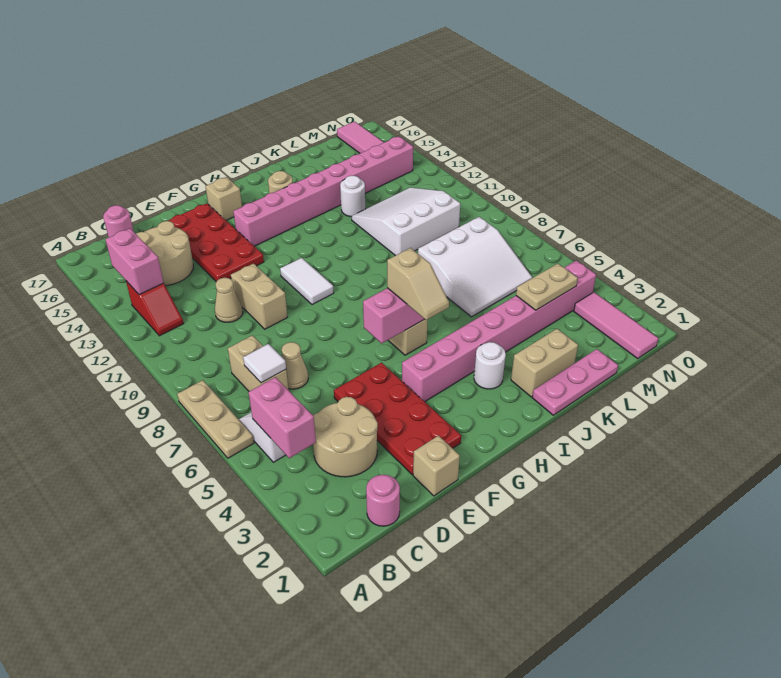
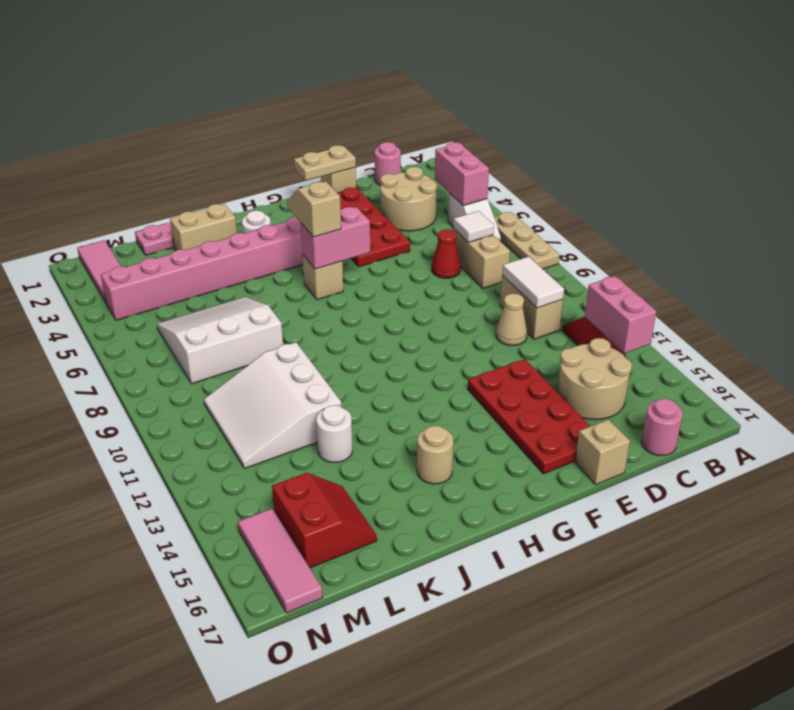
tan 1x1 cone [282,342,308,389] -> red 1x1 cone [432,229,461,278]
tan 1x2 brick [231,264,287,329] -> tan 1x2 brick moved to [500,276,563,339]
white 1x2 tile [280,258,334,305] -> white 1x2 tile moved to [502,256,564,308]
pink 1x8 brick [233,136,413,246] -> none
tan 1x1 brick [205,177,242,220] -> tan 1x1 brick moved to [575,419,630,485]
white 3x3 slope [352,187,460,256] -> white 3x3 slope turned to [204,342,341,469]
tan 1x2 plate [516,264,578,310] -> tan 1x2 plate moved to [294,145,356,181]
none -> red 2x2 slope [272,473,377,568]

